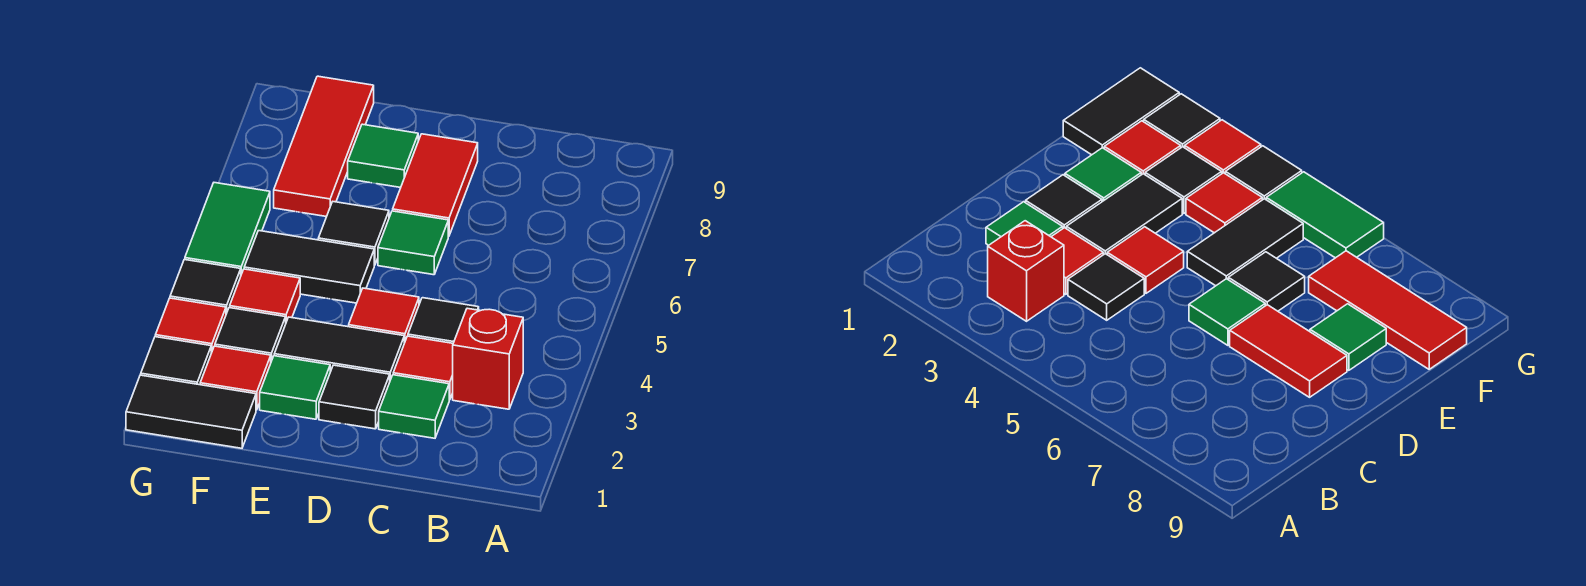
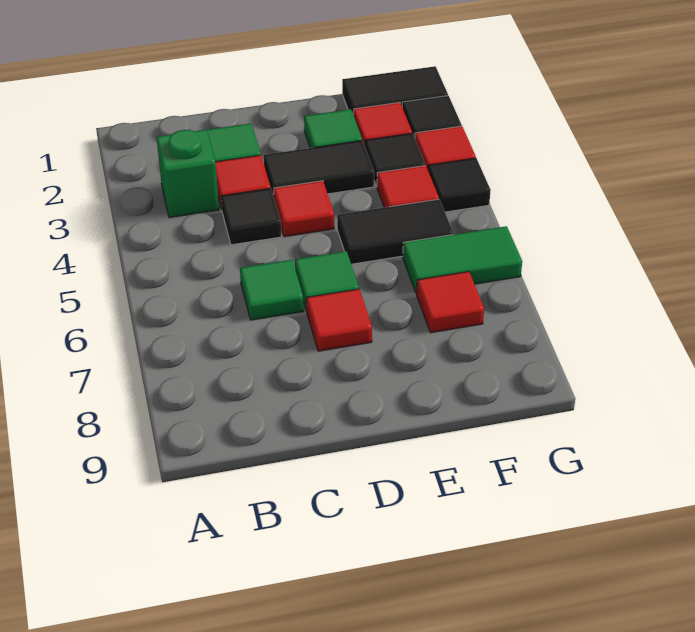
red 1x1 brick [453,308,523,409] -> green 1x1 brick [157,130,219,218]
black 1x1 tile [319,365,390,429] -> none
red 1x2 tile [393,134,478,236] -> red 1x1 tile [306,289,372,351]
black 1x1 tile [318,202,389,265] -> none
green 1x1 tile [348,124,418,188] -> green 1x1 tile moved to [240,260,304,320]
red 1x3 tile [274,76,374,217] -> red 1x1 tile [417,272,484,333]
green 1x2 tile [185,183,270,274] -> green 1x2 tile turned to [403,226,522,294]

